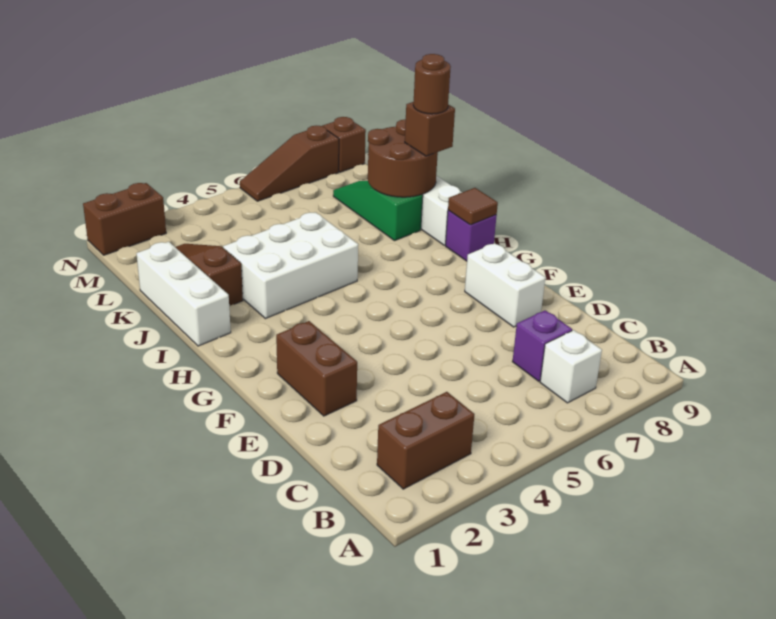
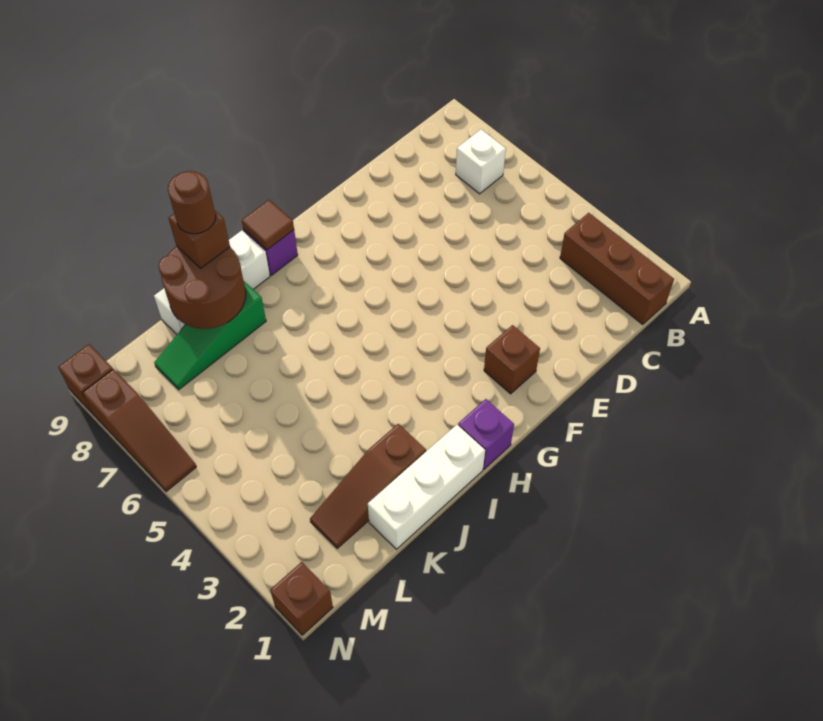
brown 1x2 brick [377,392,475,489] -> brown 1x3 brick [560,213,674,325]
purple 1x1 brick [512,310,572,381] -> purple 1x1 brick moved to [458,399,514,469]
brown 1x2 brick [276,321,357,416] -> brown 1x1 brick [484,325,540,394]
white 1x2 brick [465,243,545,327] -> none
white 2x3 brick [223,212,358,319] -> none
brown 1x2 brick [83,183,166,255] -> brown 1x1 brick [270,562,333,635]

